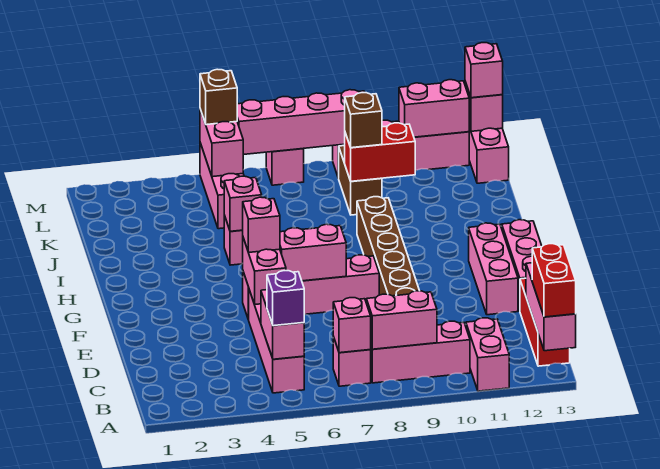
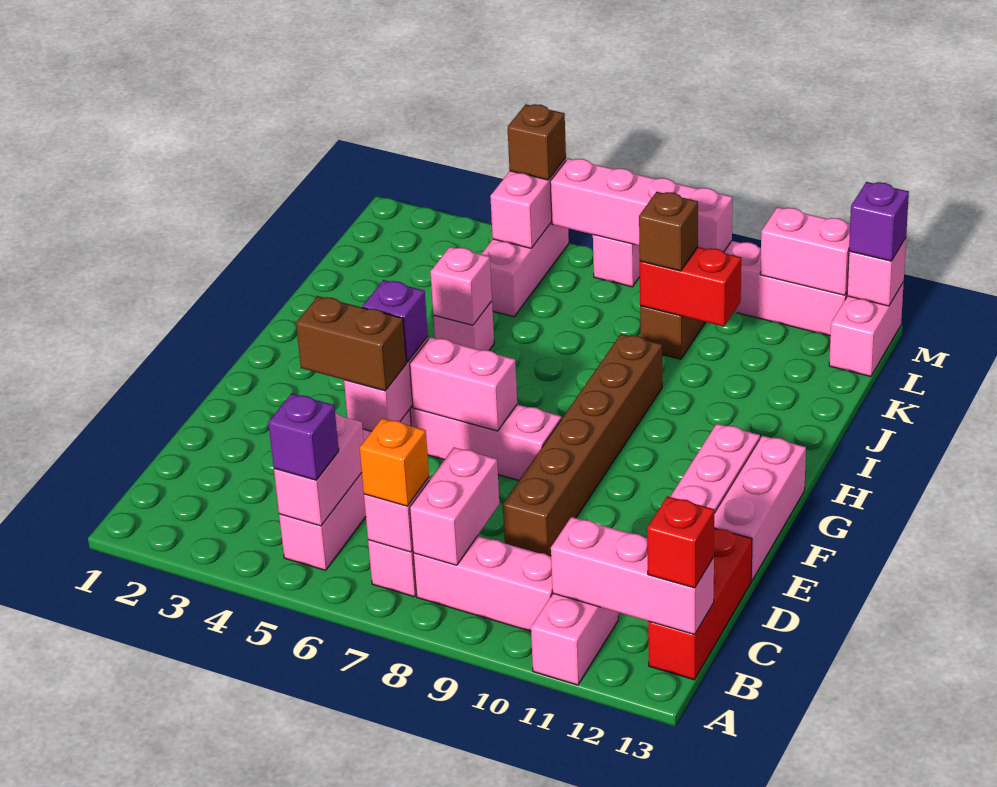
pink 1x3 brick [526,263,576,351] -> pink 1x3 brick turned to [551,517,714,634]
red 1x2 brick [532,244,576,317] -> red 1x1 brick [647,496,714,588]
none -> orange 1x1 brick [360,418,429,506]
pink 1x2 brick [366,291,437,349] -> pink 1x2 brick turned to [410,447,499,565]
none -> brown 1x2 brick [296,296,406,391]
pink 1x1 brick [242,197,280,253] -> purple 1x1 brick [362,280,428,362]
pink 1x1 brick [465,43,503,98] -> purple 1x1 brick [849,182,909,261]

